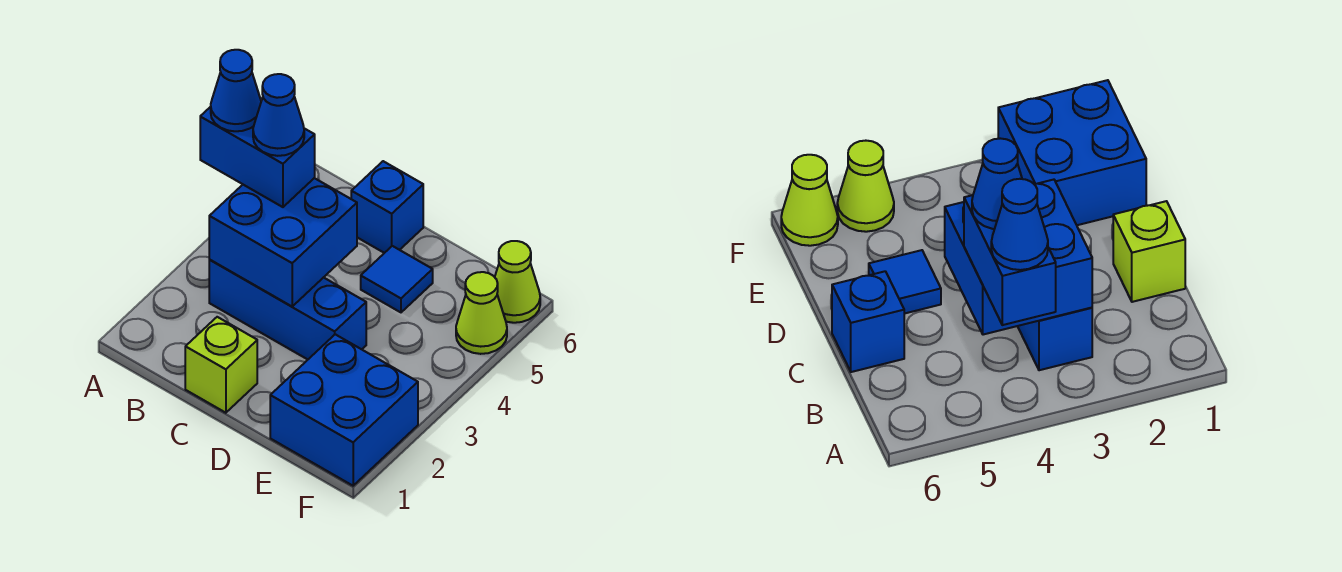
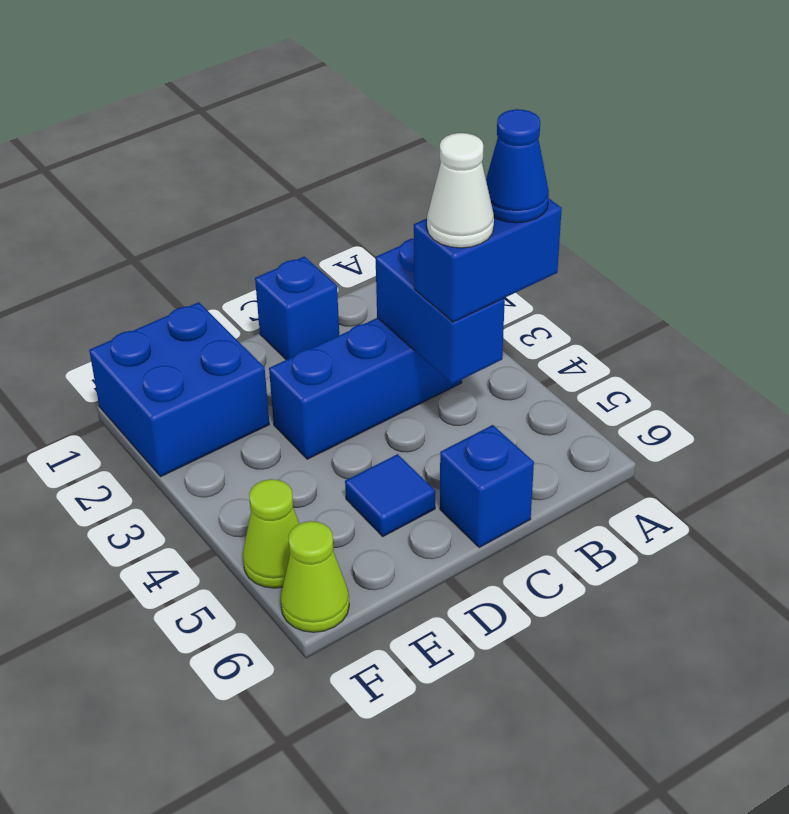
blue 2x2 brick [209,178,357,306] -> blue 1x2 brick [376,238,505,384]
blue 1x1 cone [253,74,304,156] -> white 1x1 cone [427,133,494,248]
lime 1x1 brick [185,317,257,413] -> blue 1x1 brick [255,256,339,360]

